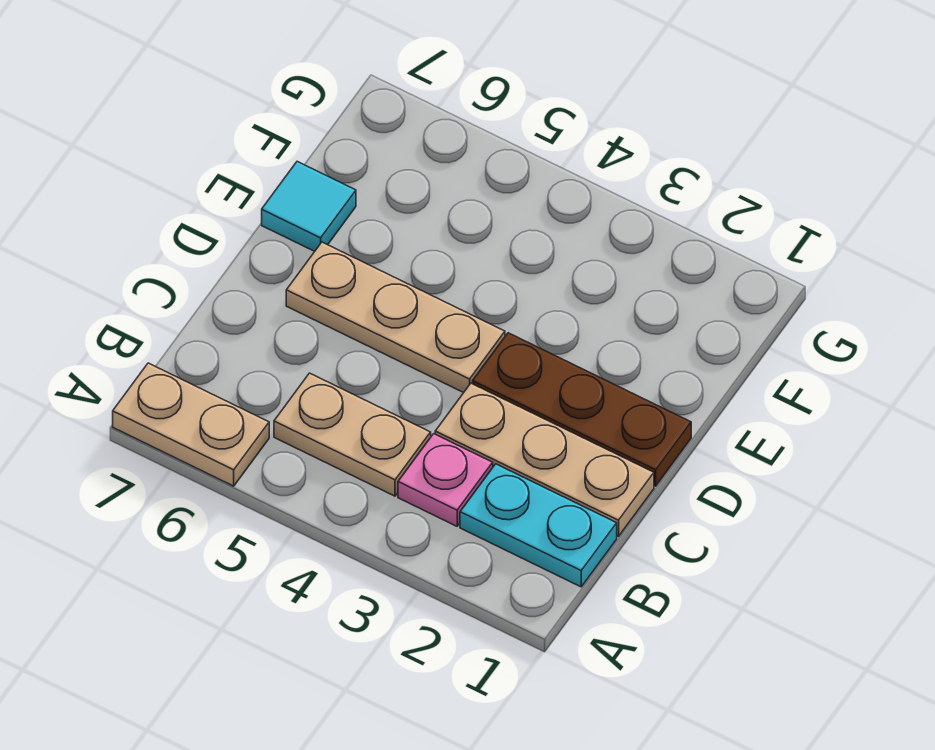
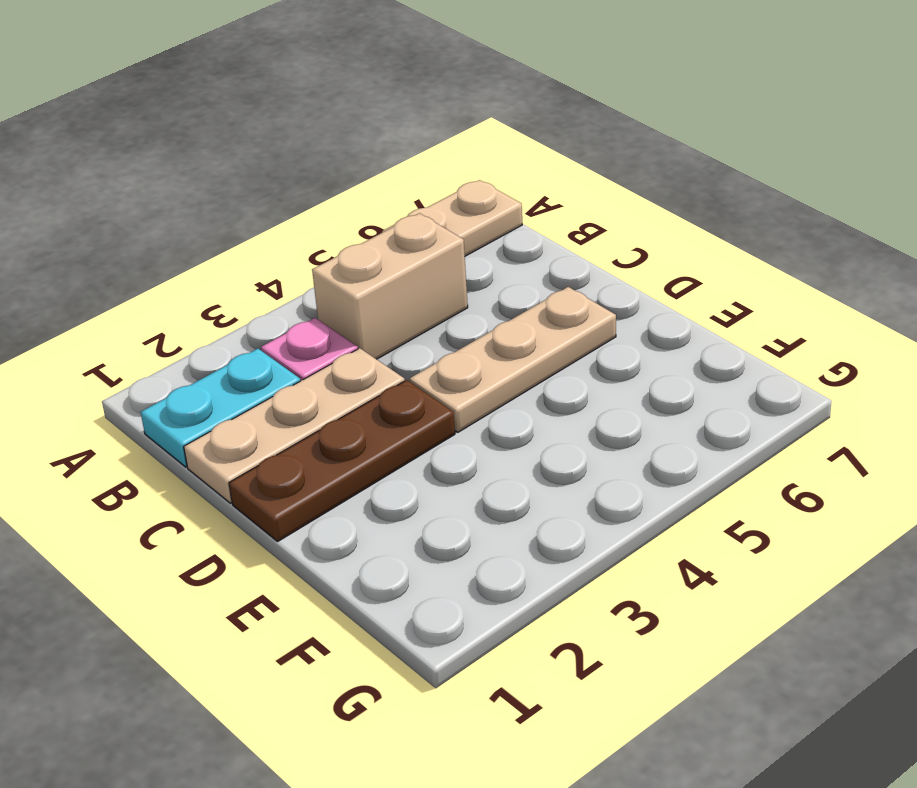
tan 1x2 plate [274,373,431,496] -> tan 1x2 brick [312,213,468,359]
cyan 1x1 tile [262,162,356,251] -> none

